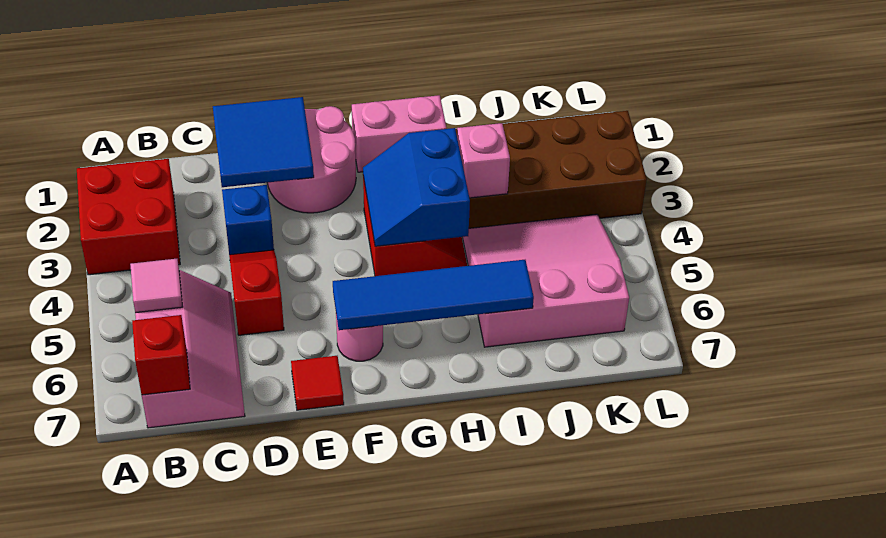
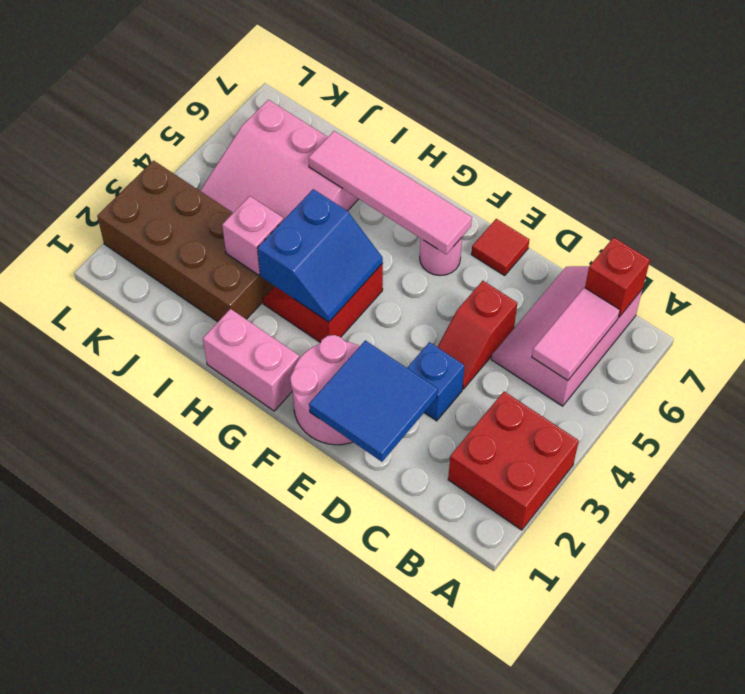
pink 1x1 tile [130,259,182,313] -> pink 1x2 tile [532,288,620,380]
blue 1x4 tile [333,260,534,330] -> pink 1x4 tile [309,131,472,254]

